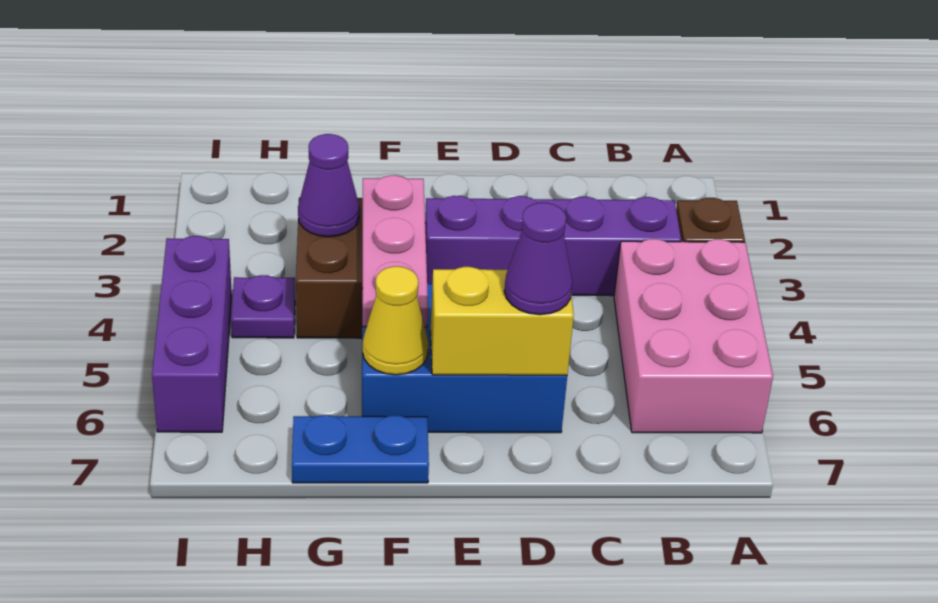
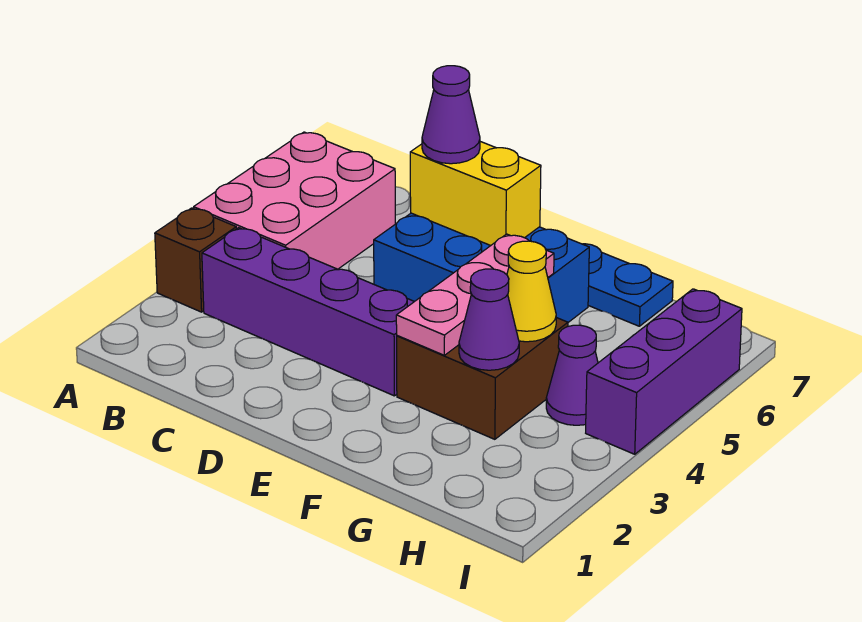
yellow 1x1 cone [363,266,428,375] -> yellow 1x1 cone moved to [507,241,556,342]
purple 1x1 plate [231,275,295,338] -> purple 1x1 cone [546,325,598,425]

